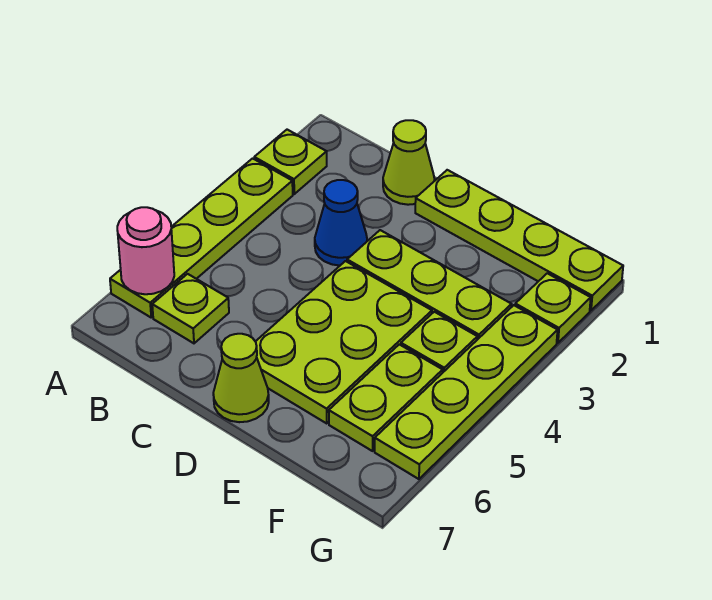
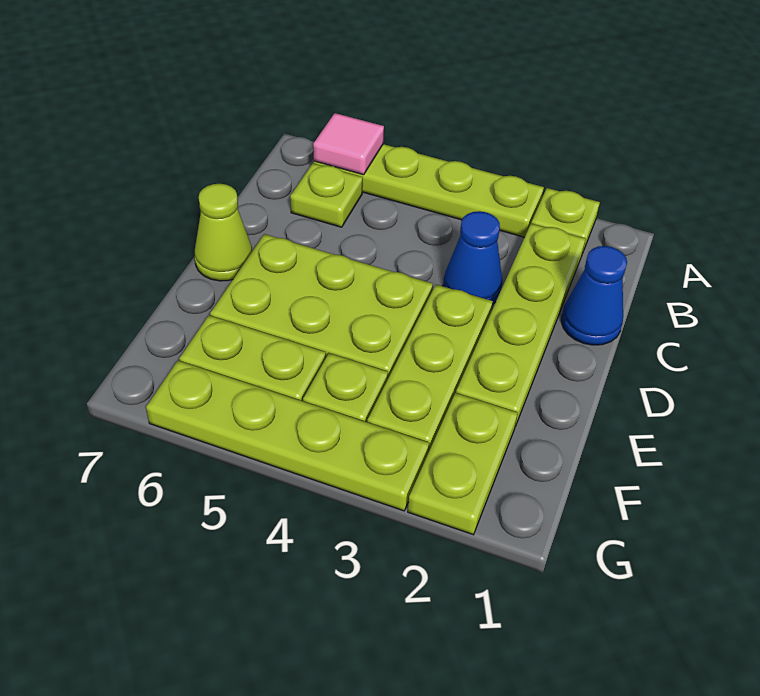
pink 1x1 round brick [117,207,174,294] -> pink 1x1 tile [313,113,384,175]
lime 1x1 cone [383,120,435,205] -> blue 1x1 cone [561,246,627,345]
lime 1x4 plate [415,170,623,310] -> lime 1x4 plate moved to [456,223,586,426]
lime 1x1 plate [515,273,591,343] -> lime 1x2 plate [408,393,518,535]

